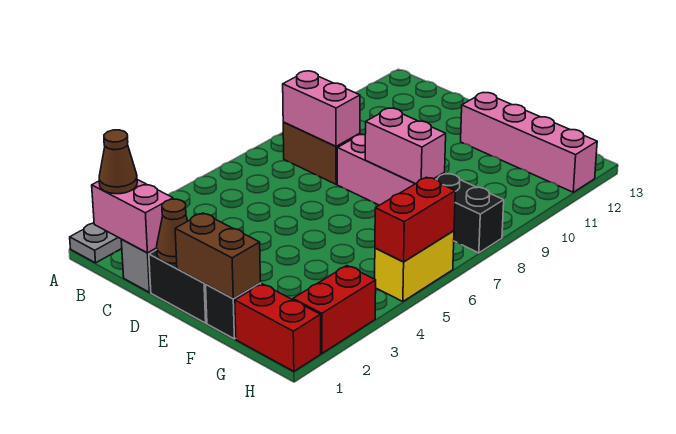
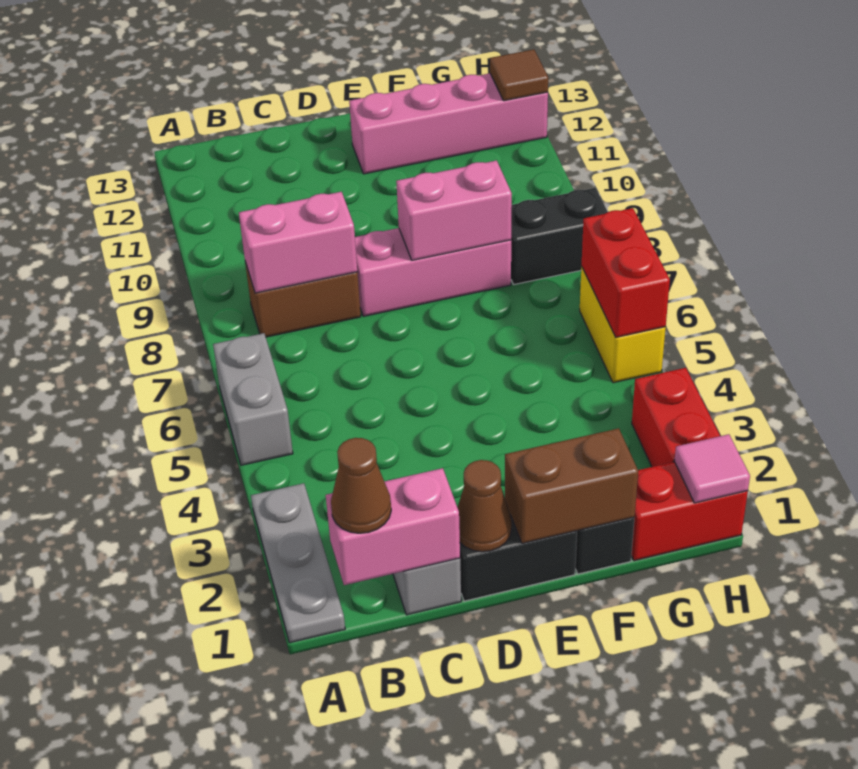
none -> grey 1x2 brick [213,333,293,465]
none -> pink 1x1 tile [675,434,750,503]
none -> brown 1x1 tile [490,49,548,101]

